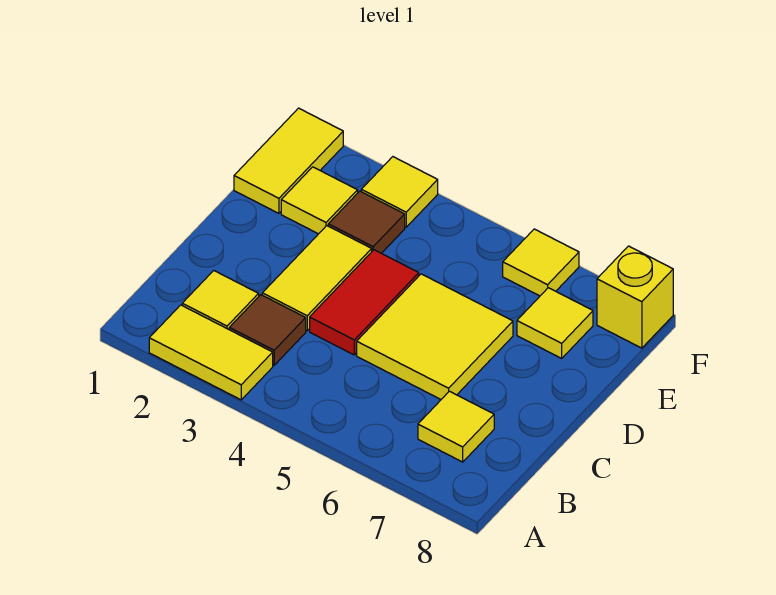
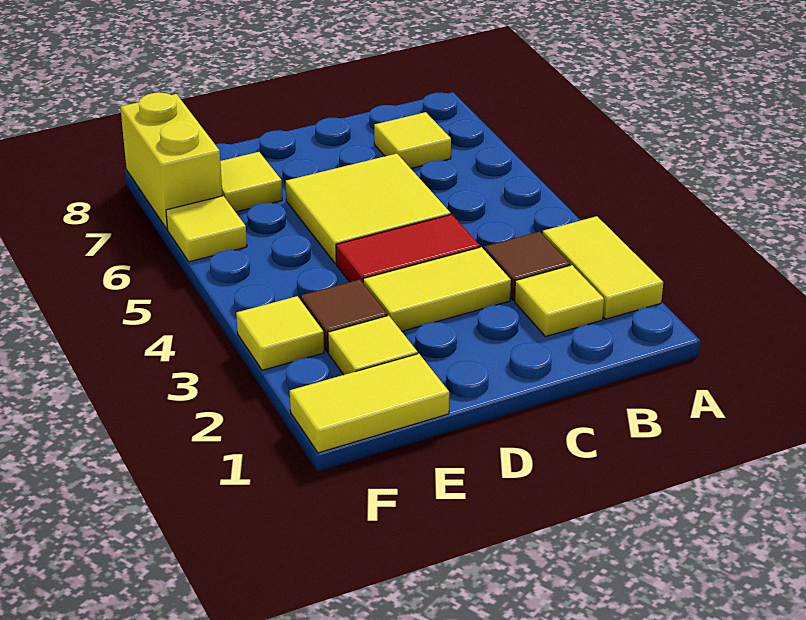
yellow 1x1 brick [597,246,673,348] -> yellow 1x2 brick [120,93,222,229]

